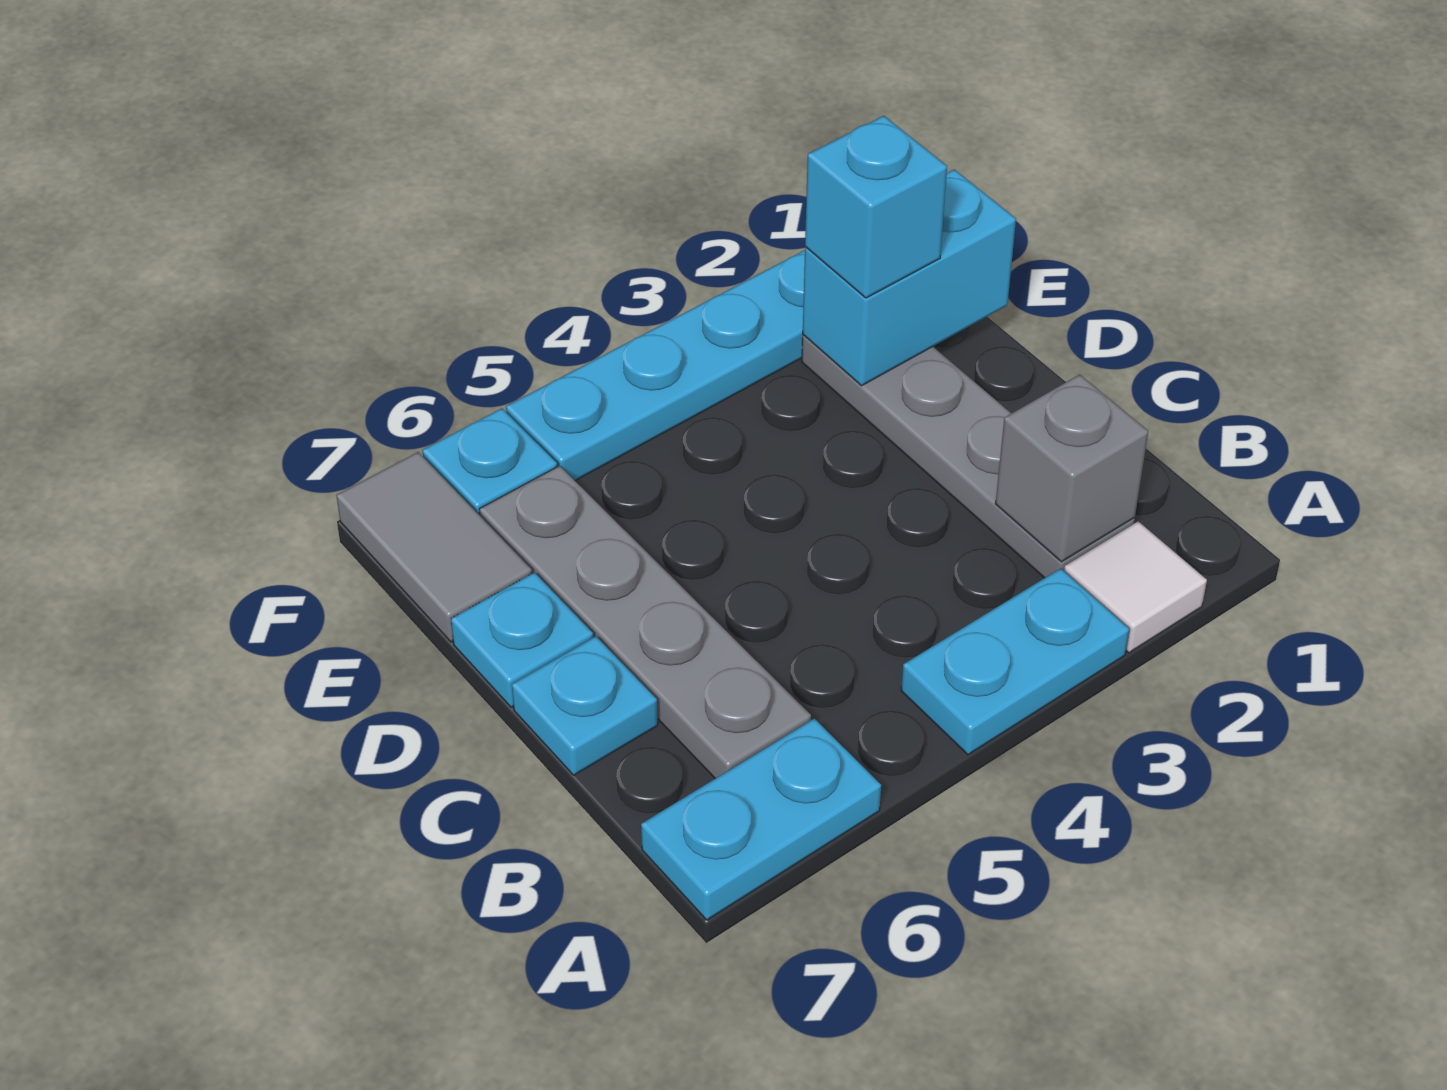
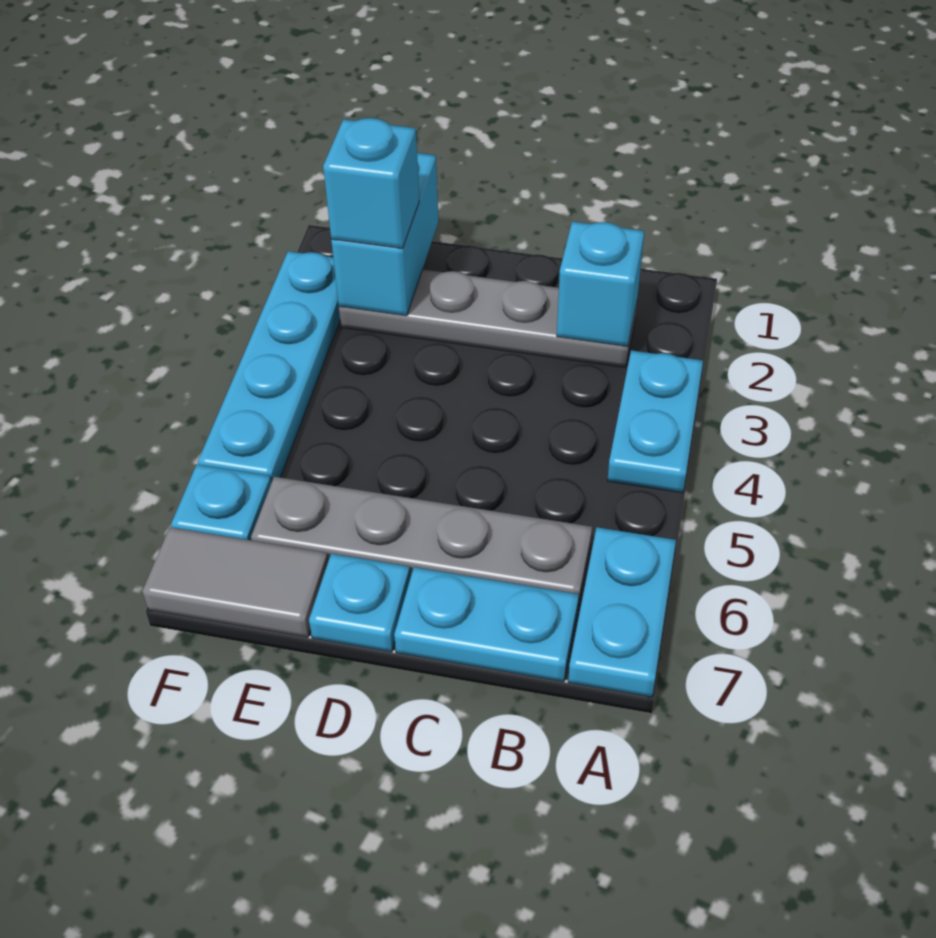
white 1x1 tile [1064,521,1207,653] -> none
grey 1x1 brick [995,374,1148,562] -> cyan 1x1 brick [557,222,644,347]
cyan 1x1 plate [512,636,658,775] -> cyan 1x2 plate [394,567,579,682]

